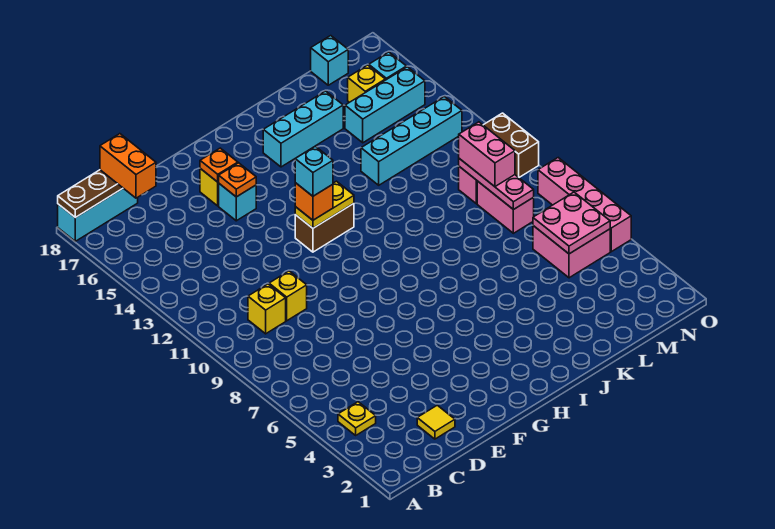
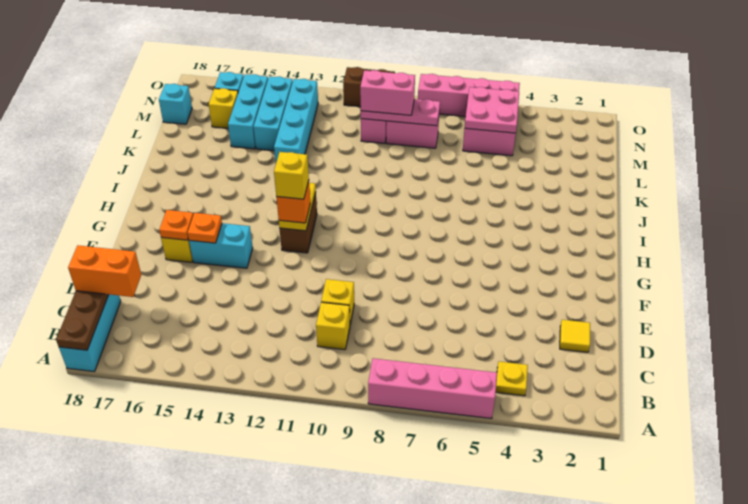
none -> pink 1x4 brick [368,358,497,419]
cyan 1x1 brick [219,184,256,221] -> cyan 1x2 brick [189,223,253,268]
cyan 1x1 brick [295,146,333,196] -> yellow 1x1 brick [274,152,309,199]
cyan 1x3 brick [263,91,343,167] -> cyan 1x3 brick moved to [254,76,293,151]

